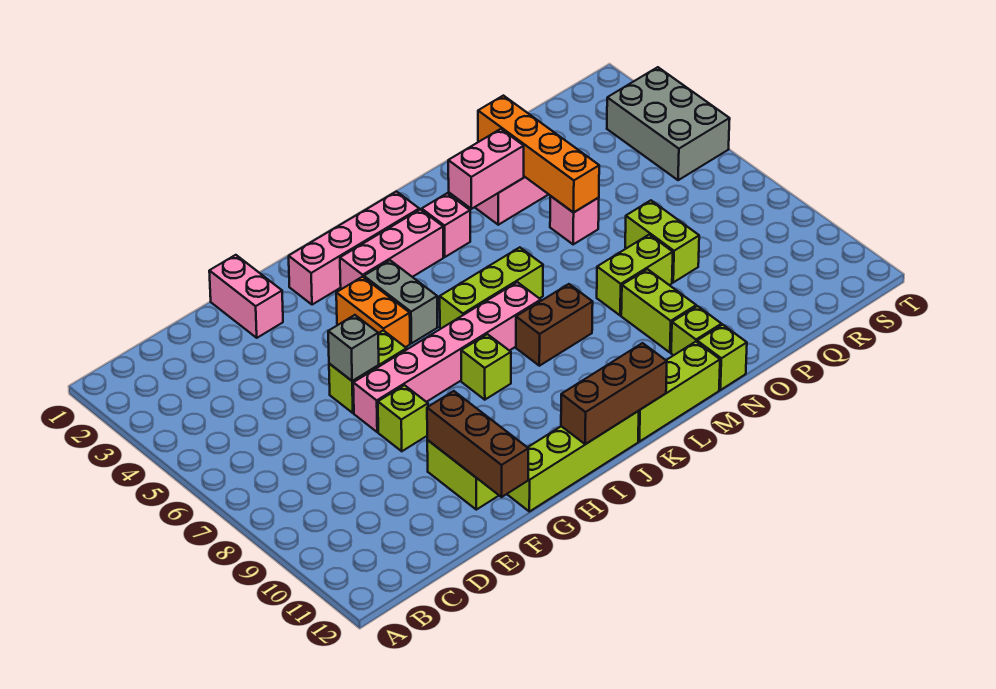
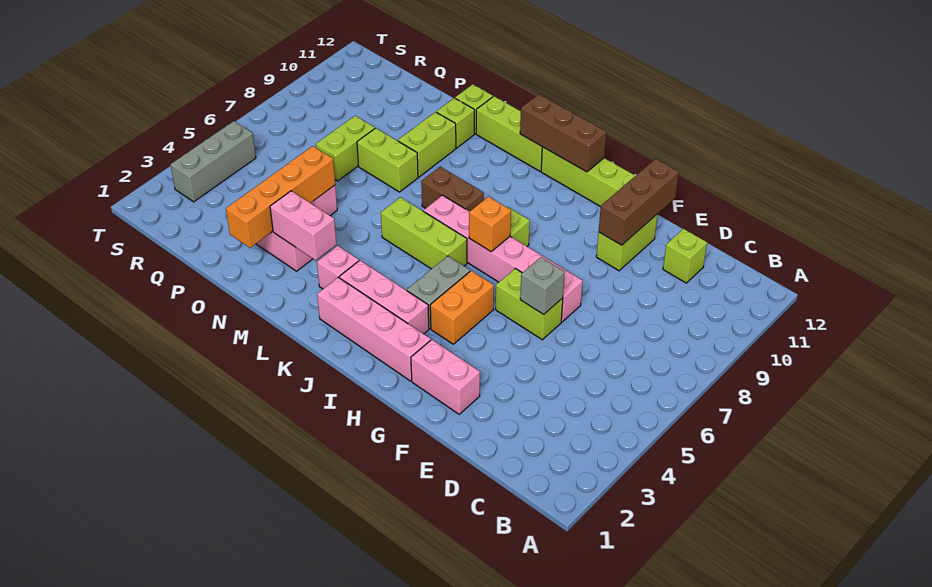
pink 1x2 brick [209,255,283,338] -> pink 1x2 brick turned to [411,340,480,414]
lime 1x1 brick [378,385,428,451] -> lime 1x1 brick moved to [663,229,707,283]
none -> orange 1x1 brick [469,197,511,252]
grey 2x3 brick [607,67,730,180] -> grey 1x3 brick [171,121,256,202]

